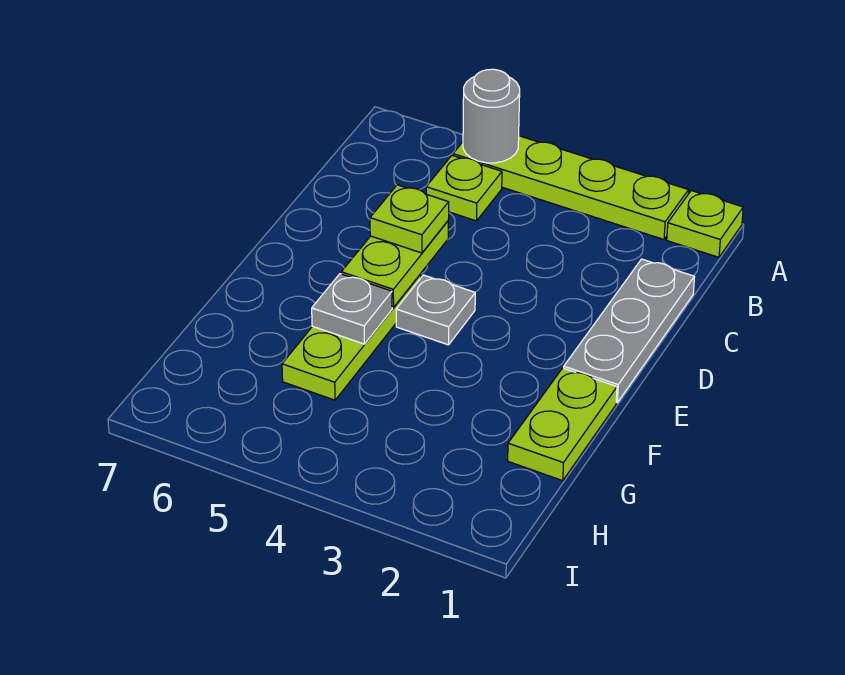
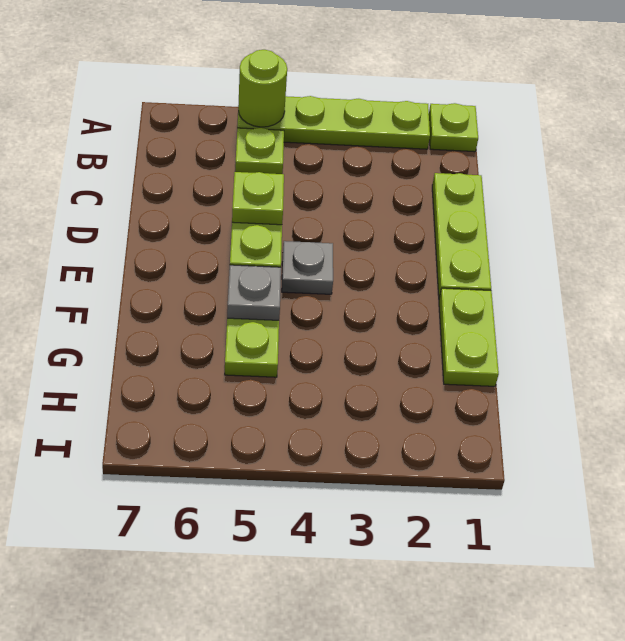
grey 1x1 round brick [463,69,520,163] -> lime 1x1 round brick [238,50,287,127]
grey 1x3 plate [564,259,694,403] -> lime 1x3 plate [432,173,491,298]

